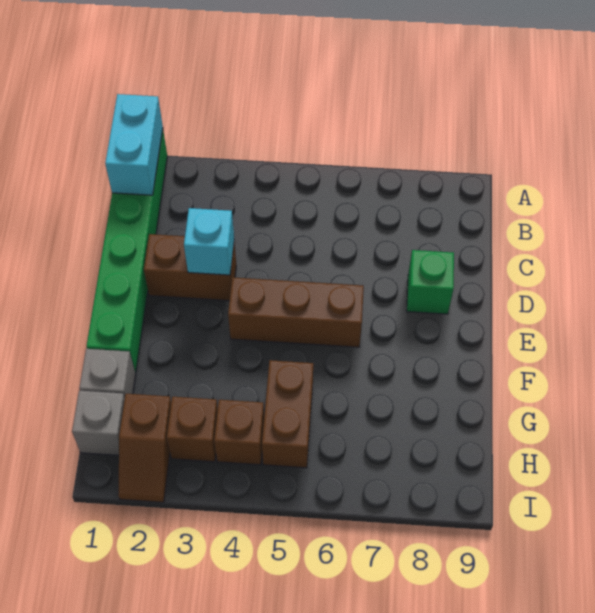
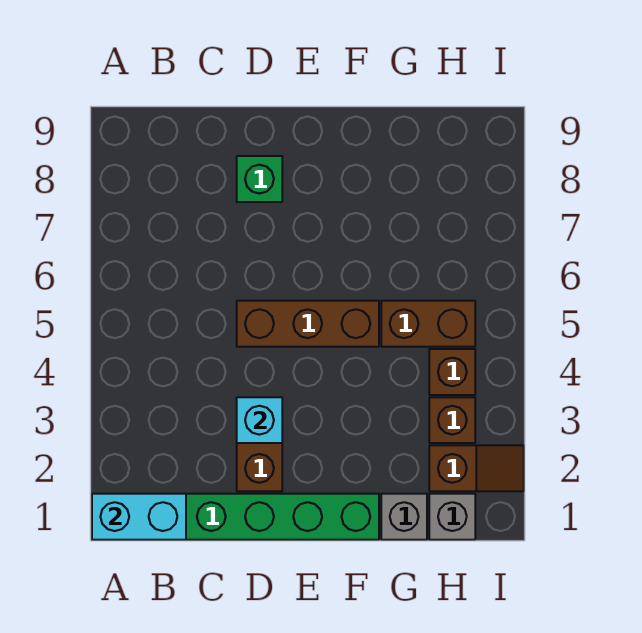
brown 1x3 brick [228,277,364,347] -> brown 1x3 brick turned to [237,301,379,347]

